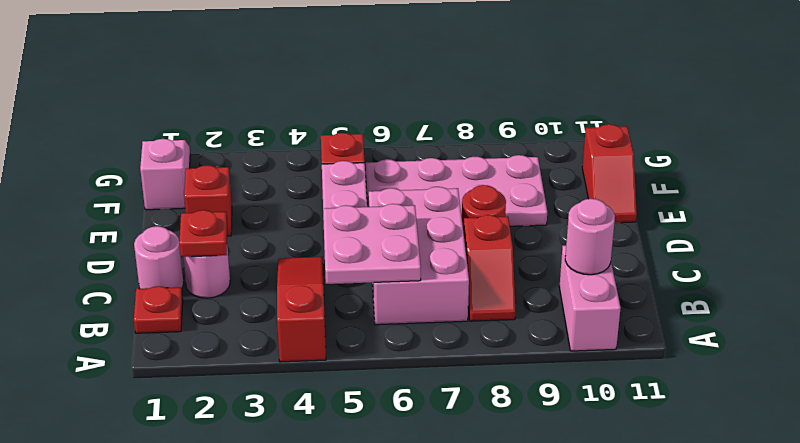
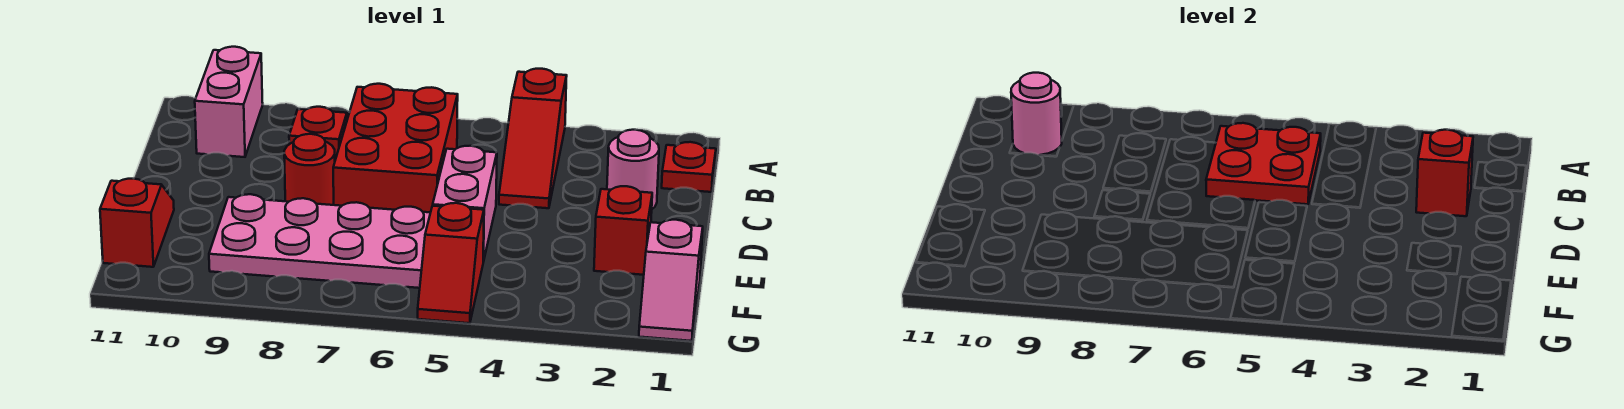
pink 2x2 plate [323,204,421,284] -> red 2x2 plate [1206,123,1321,204]
pink 2x3 brick [369,187,469,325] -> red 2x3 brick [333,84,458,212]
pink 1x1 round brick [134,226,184,289] -> none
red 1x1 plate [179,210,227,257] -> red 1x1 brick [1416,130,1473,216]

